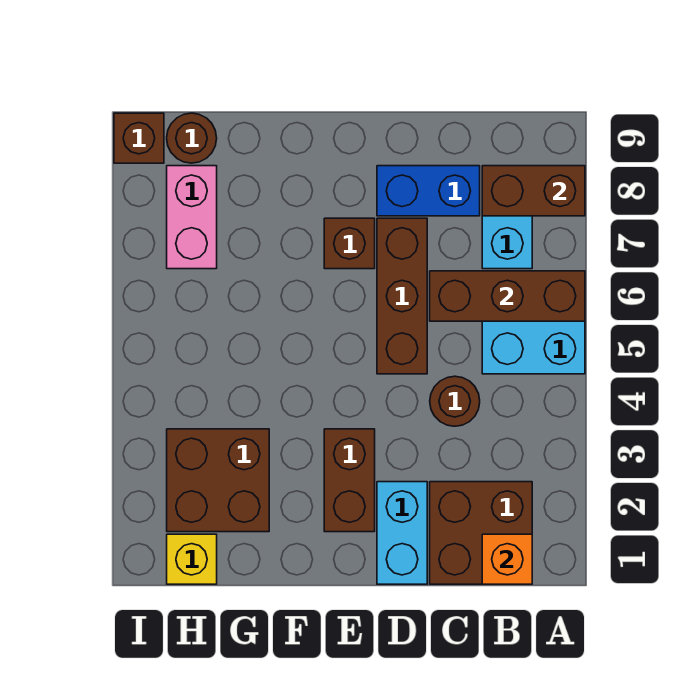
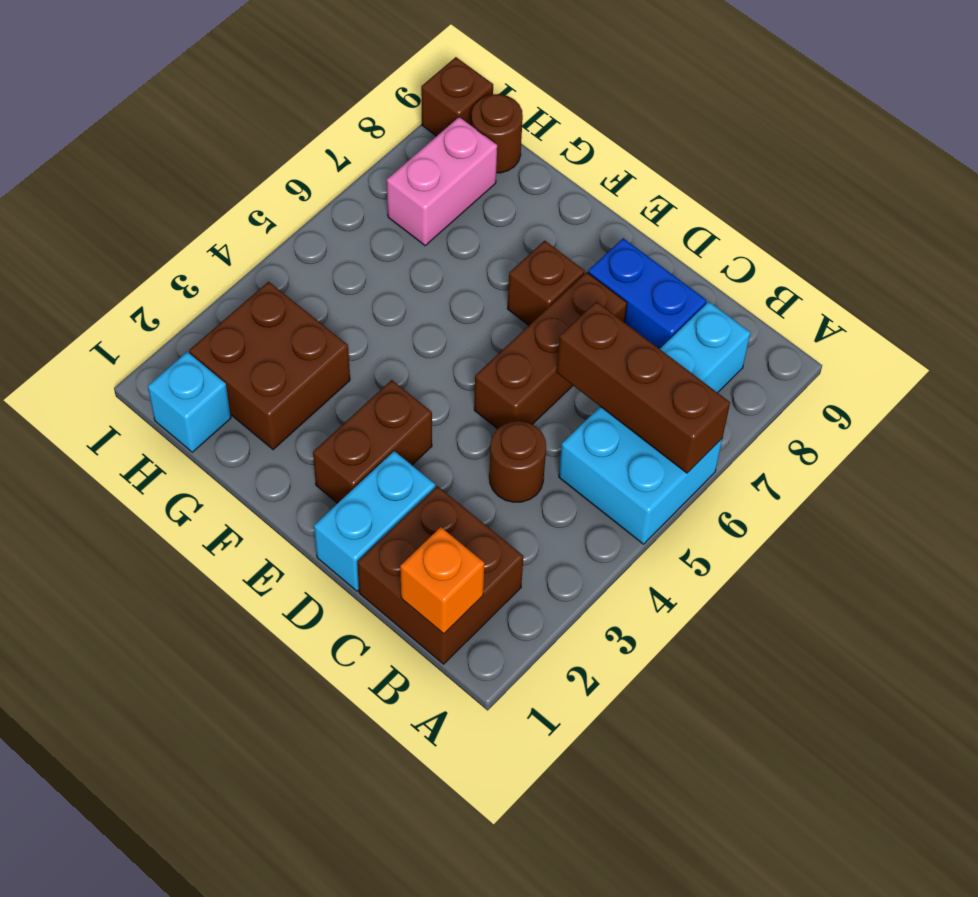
brown 1x2 brick [482,166,585,216] -> none
yellow 1x1 brick [167,534,217,584] -> cyan 1x1 brick [148,352,231,452]

